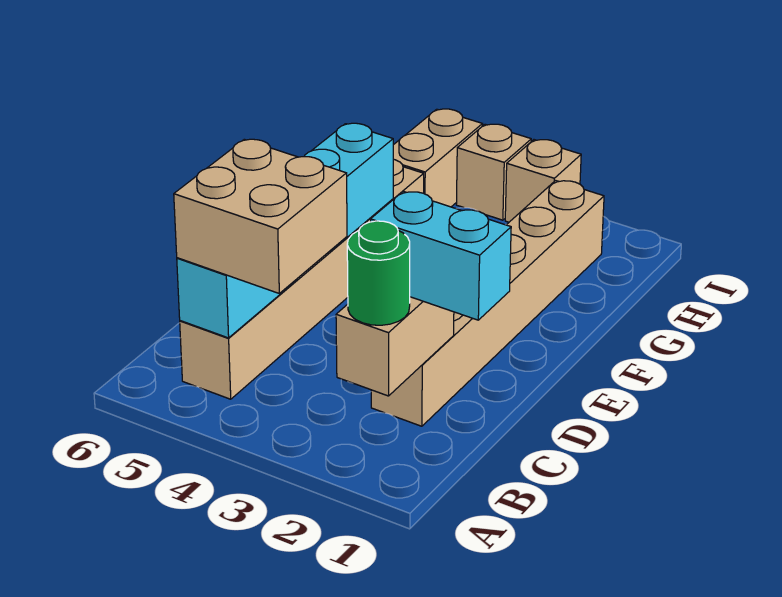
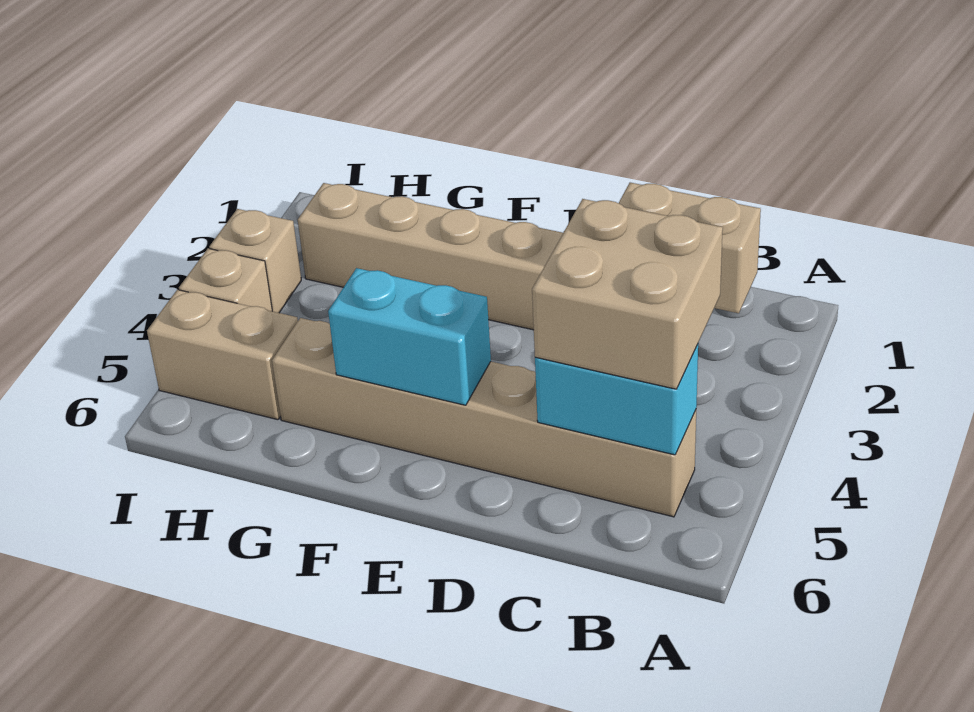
green 1x1 round brick [347,221,410,325] -> none
cyan 1x2 brick [371,191,511,320] -> none

